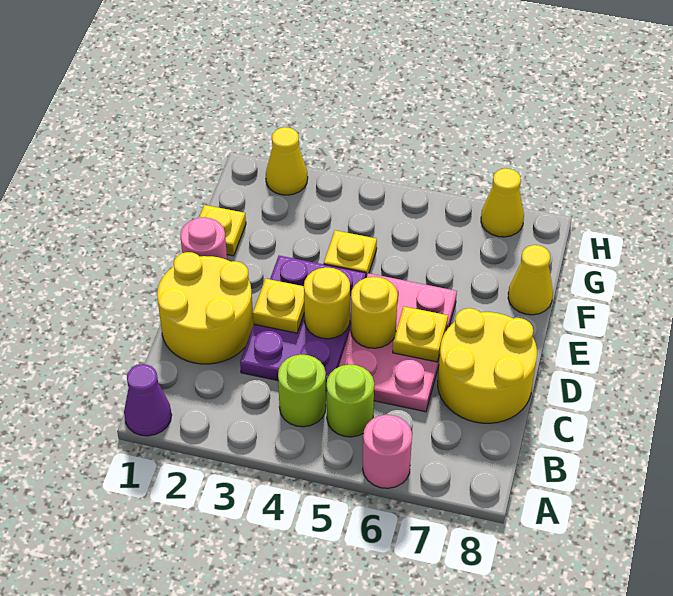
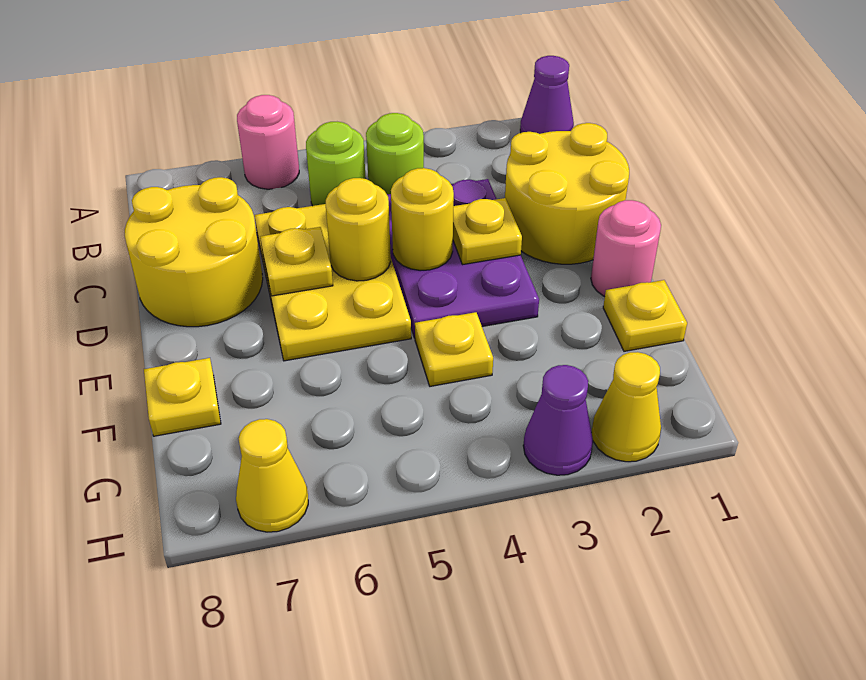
pink 2x3 plate [339,273,457,412] -> yellow 2x3 plate [254,204,411,361]
yellow 1x1 cone [508,245,553,315] -> yellow 1x1 plate [144,358,221,436]
none -> purple 1x1 cone [523,365,593,475]

